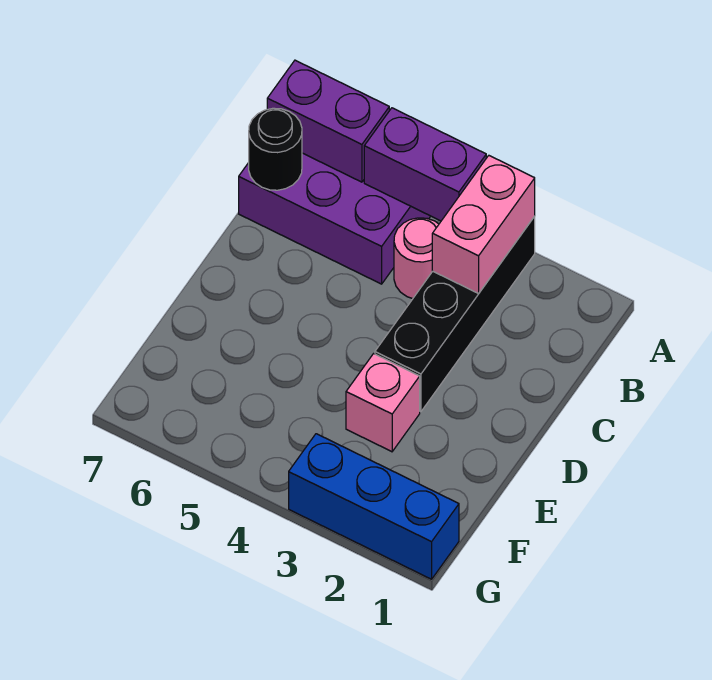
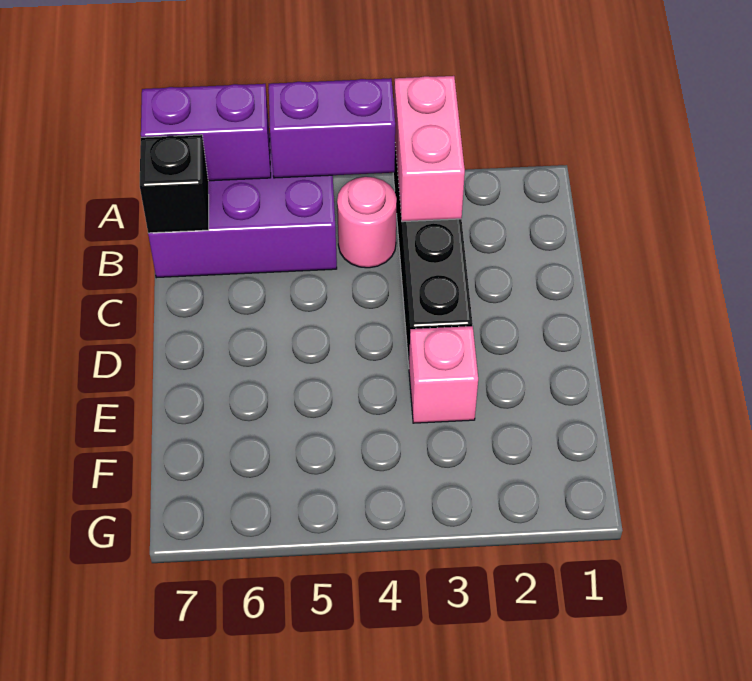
black 1x1 round brick [249,108,302,190] -> black 1x1 brick [140,135,209,233]
blue 1x3 brick [289,434,459,579] -> none

